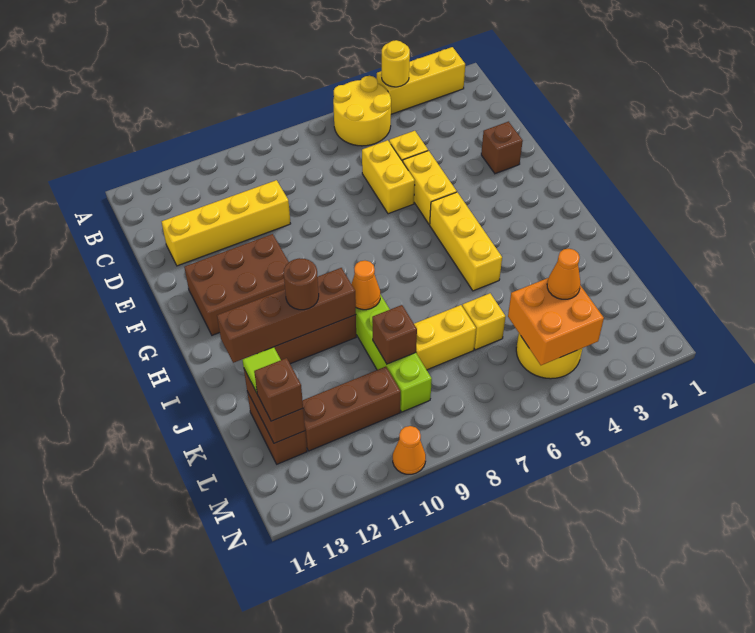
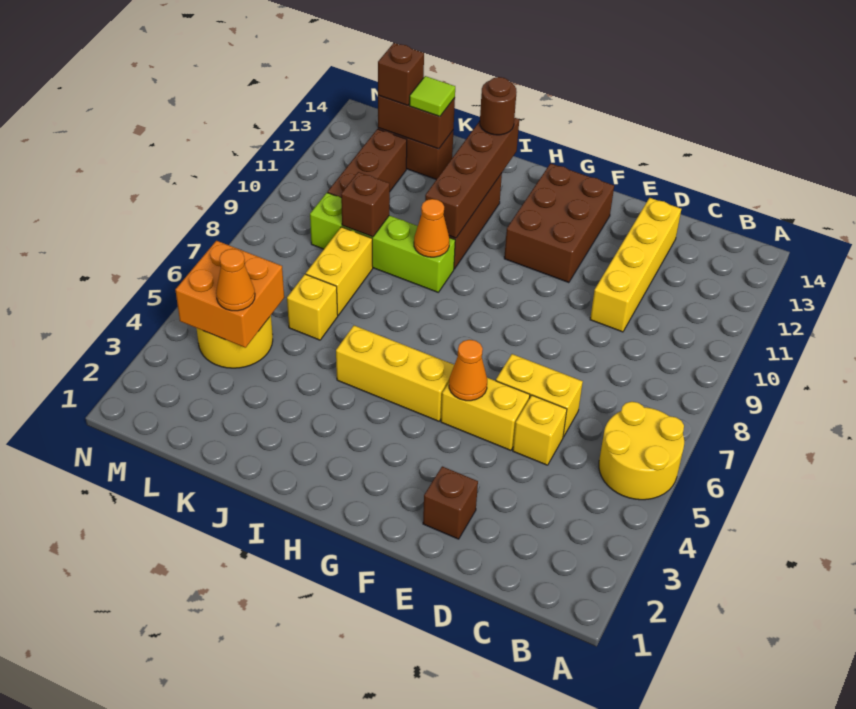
yellow 1x3 brick [377,47,465,114] -> none
yellow 1x1 round brick [382,40,410,87] -> none
brown 1x1 round brick [284,258,319,310] -> brown 1x1 round brick moved to [480,77,516,135]
orange 1x1 cone [393,426,426,474] -> orange 1x1 cone moved to [449,340,487,401]

